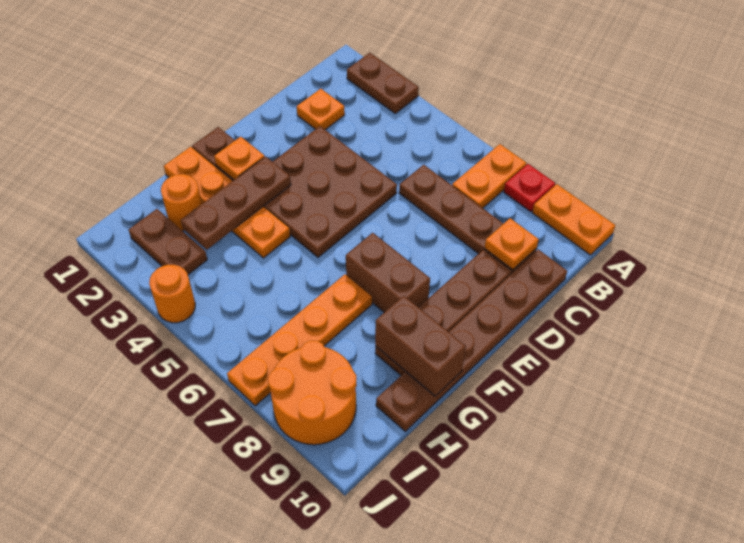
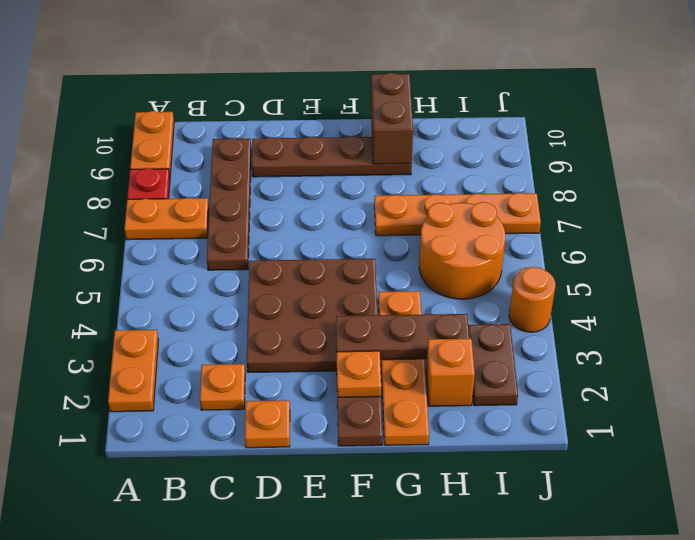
brown 1x2 plate [347,53,419,113] -> orange 1x2 plate [108,330,158,412]
orange 1x1 plate [484,218,539,270] -> orange 1x1 plate moved to [245,400,290,448]
brown 1x6 plate [376,249,567,431] -> none
brown 1x2 brick [346,233,430,312] -> none
orange 1x1 round brick [161,174,202,231] -> orange 1x1 brick [426,339,475,406]
orange 2x2 round brick [268,341,357,445] -> orange 2x2 round brick moved to [419,202,505,299]

